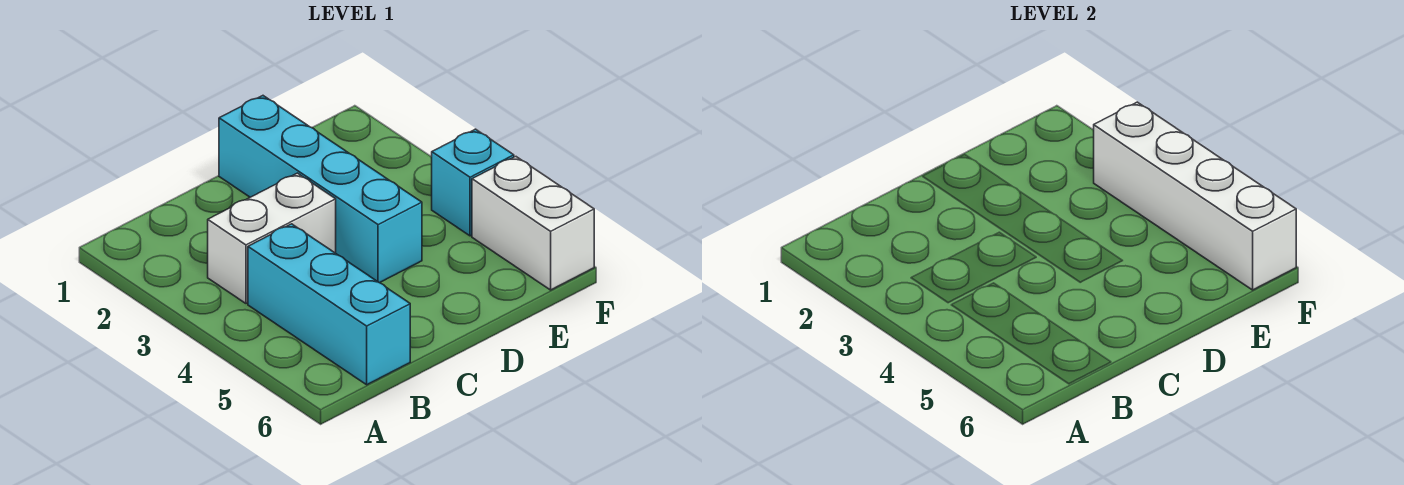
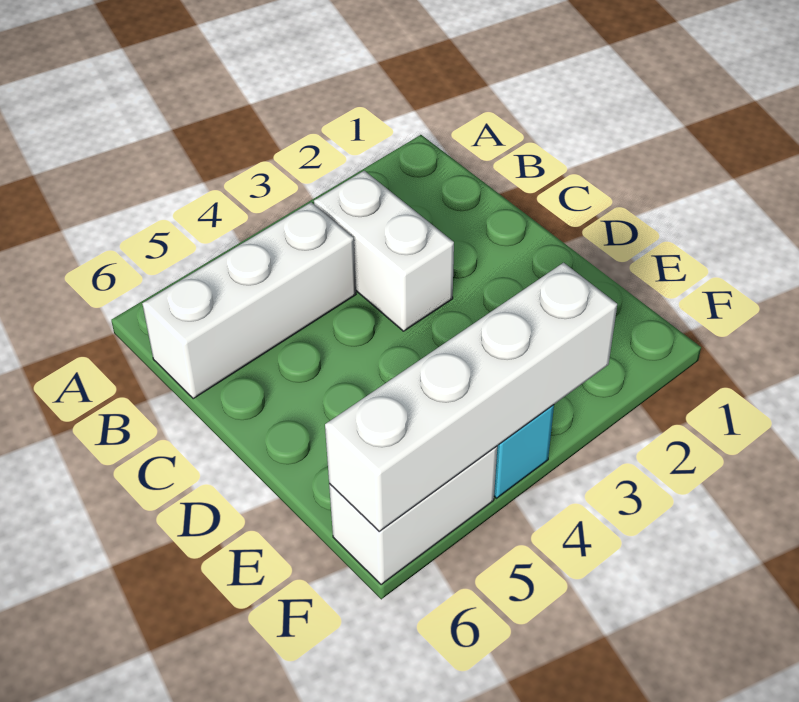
cyan 1x3 brick [248,224,410,385] -> white 1x3 brick [142,202,356,399]
cyan 1x4 brick [219,96,422,283] -> none

